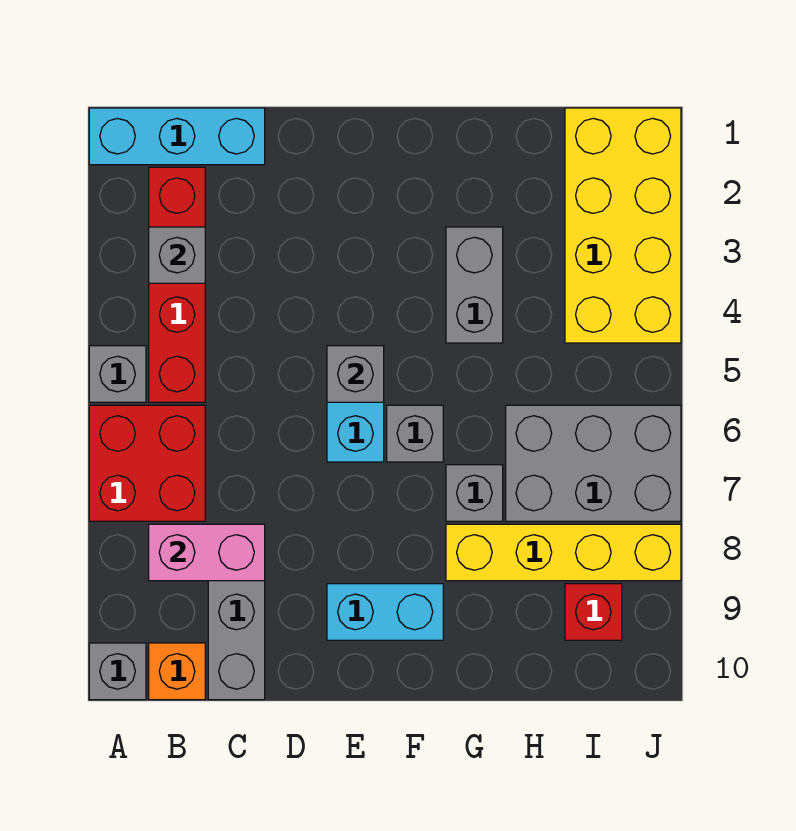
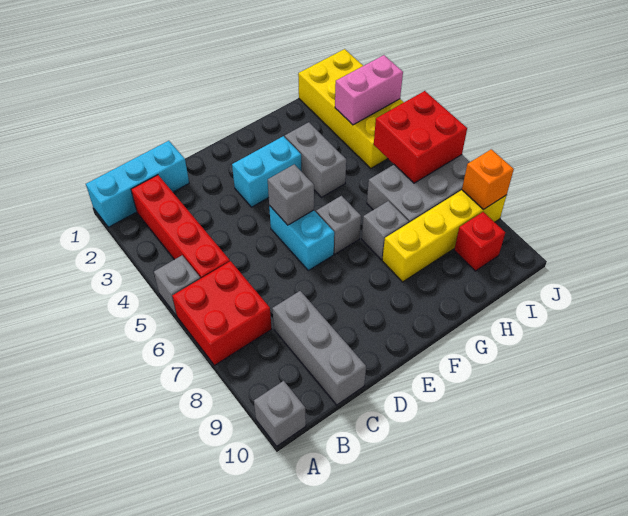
grey 1x1 brick [149,227,205,283] -> none
pink 1x2 brick [149,524,265,581] -> pink 1x2 brick moved to [335,55,403,125]
orange 1x1 brick [149,643,205,700] -> orange 1x1 brick moved to [462,149,514,209]
cyan 1x2 brick [327,584,443,640] -> cyan 1x2 brick moved to [232,136,302,207]
none -> red 2x2 brick [374,91,467,183]

